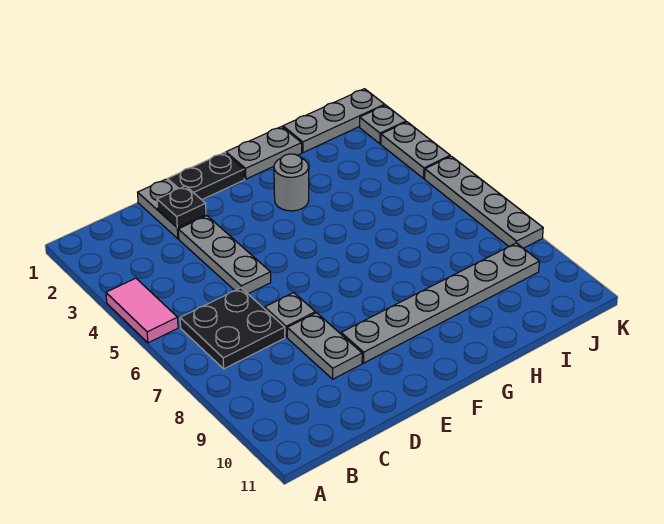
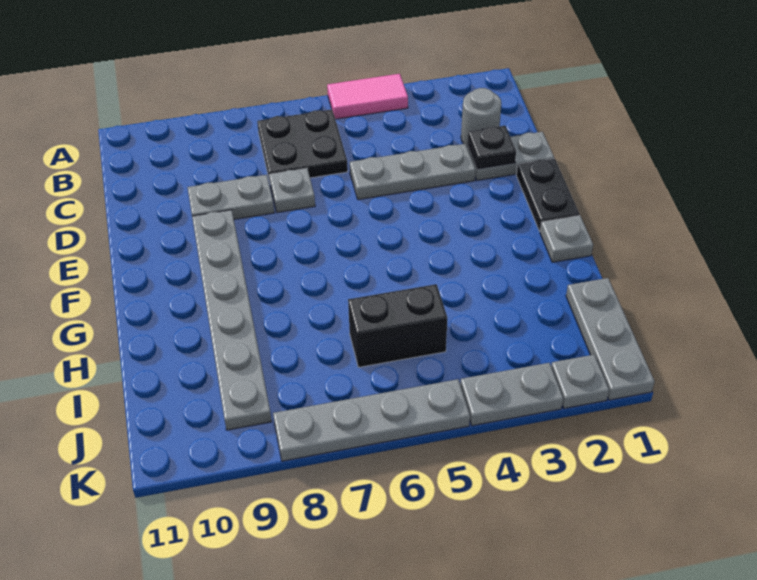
grey 1x2 plate [226,127,302,179] -> grey 1x1 plate [540,216,593,262]
grey 1x1 round brick [274,154,309,211] -> grey 1x1 round brick moved to [461,88,501,146]
none -> black 1x2 brick [348,284,447,367]

